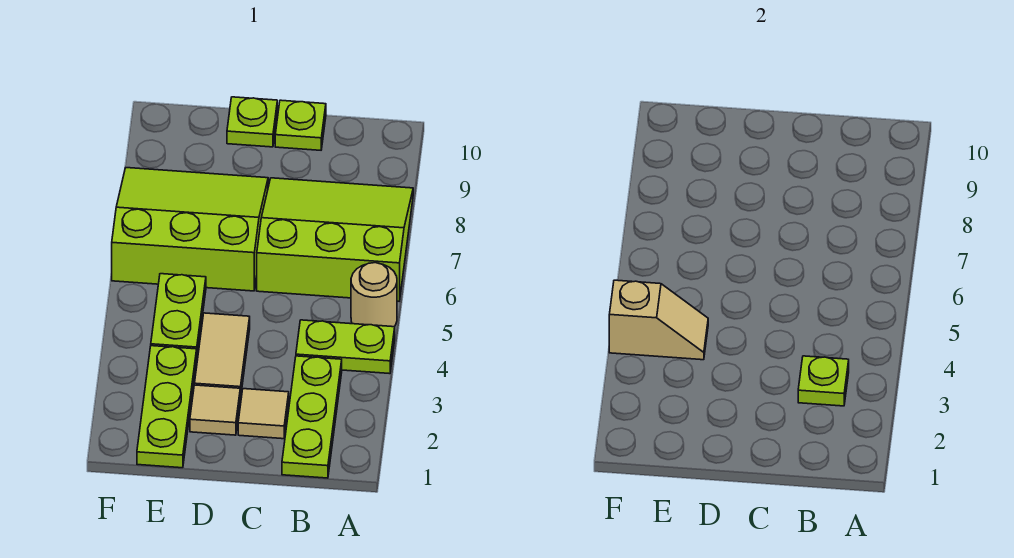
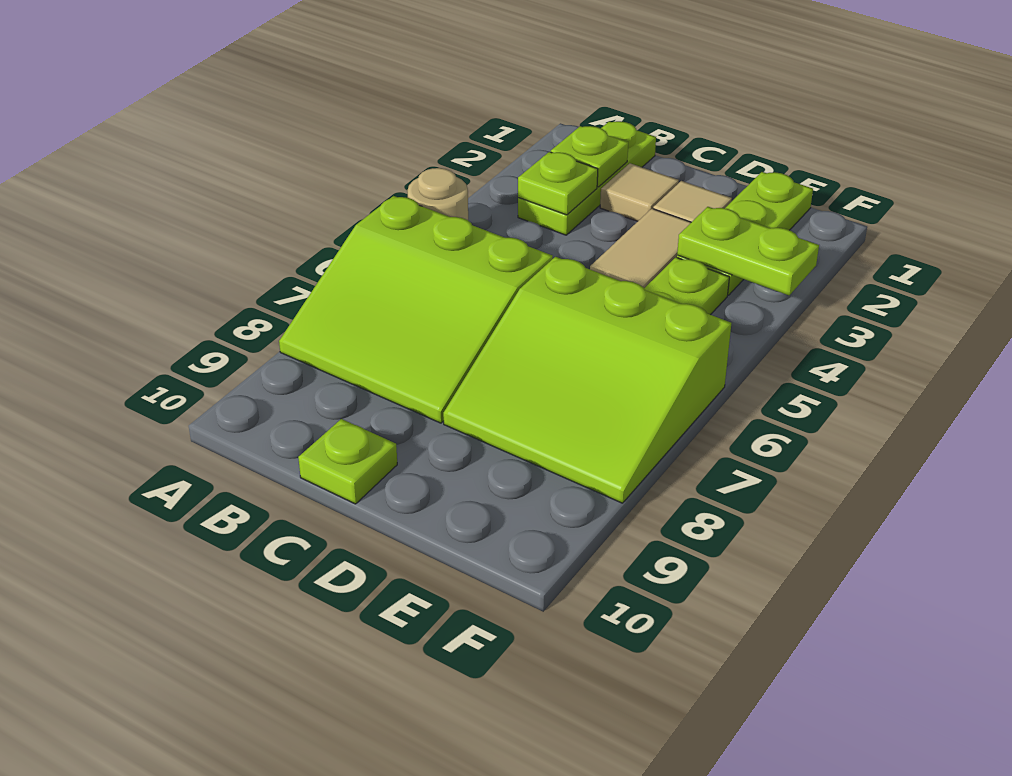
lime 1x2 plate [296,320,395,374] -> lime 1x2 plate moved to [677,207,819,295]
lime 1x1 plate [227,97,277,147] -> lime 1x1 plate moved to [551,126,628,187]
tan 1x2 slope [609,280,708,360] -> none

